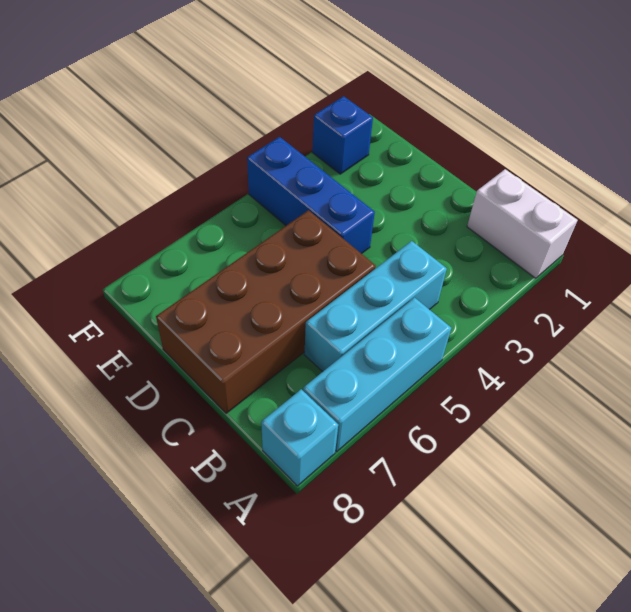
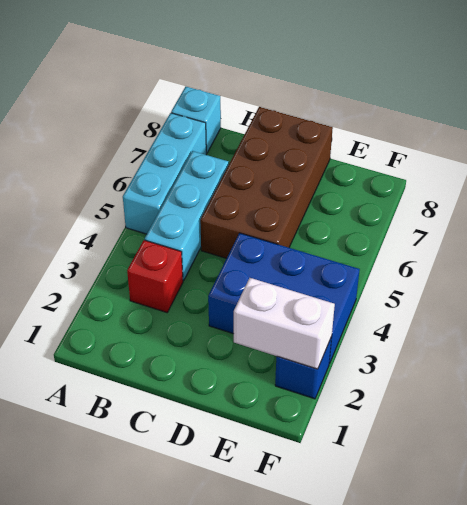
white 1x2 brick [467,169,577,278] -> white 1x2 brick moved to [234,278,335,369]
none -> red 1x1 brick [127,240,183,312]
blue 1x3 brick [247,137,375,254] -> blue 2x3 brick [208,233,360,364]

